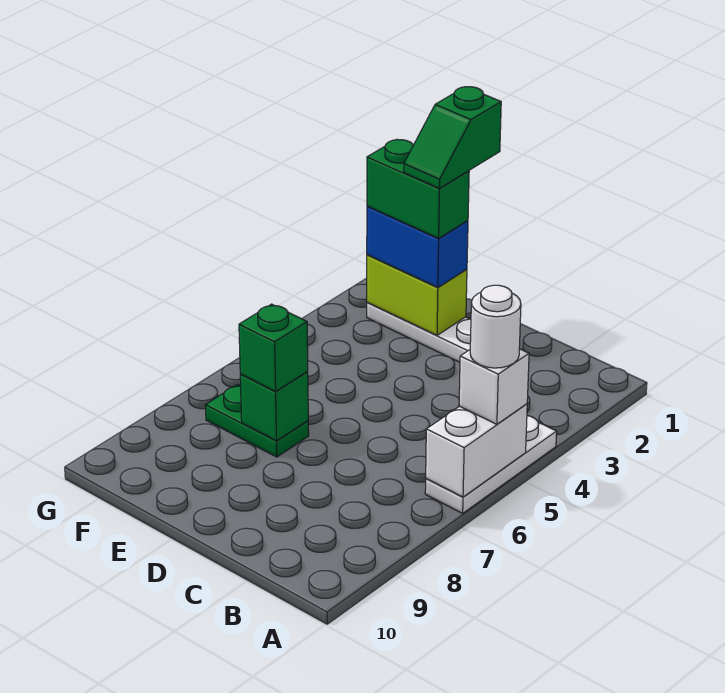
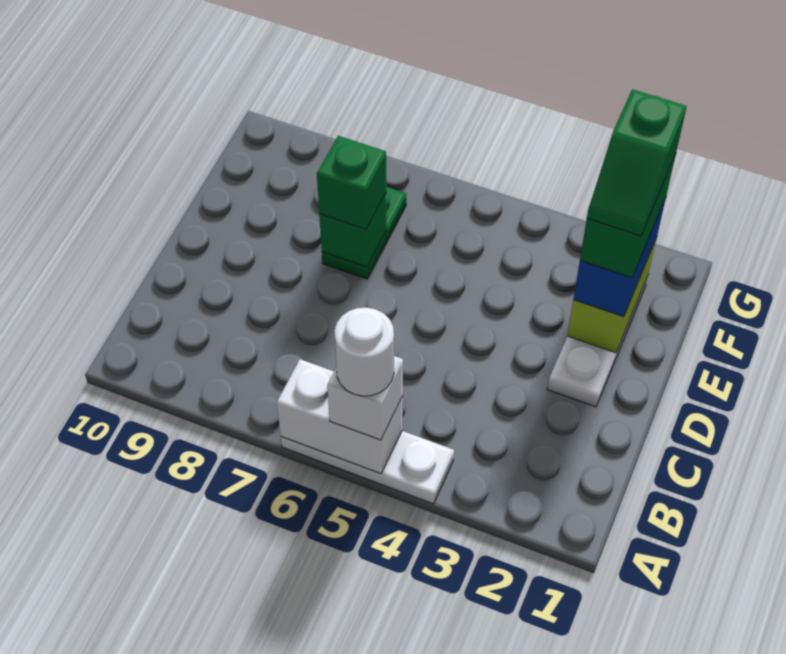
green 1x2 slope [404,87,501,188] -> green 1x2 slope turned to [587,89,687,236]

